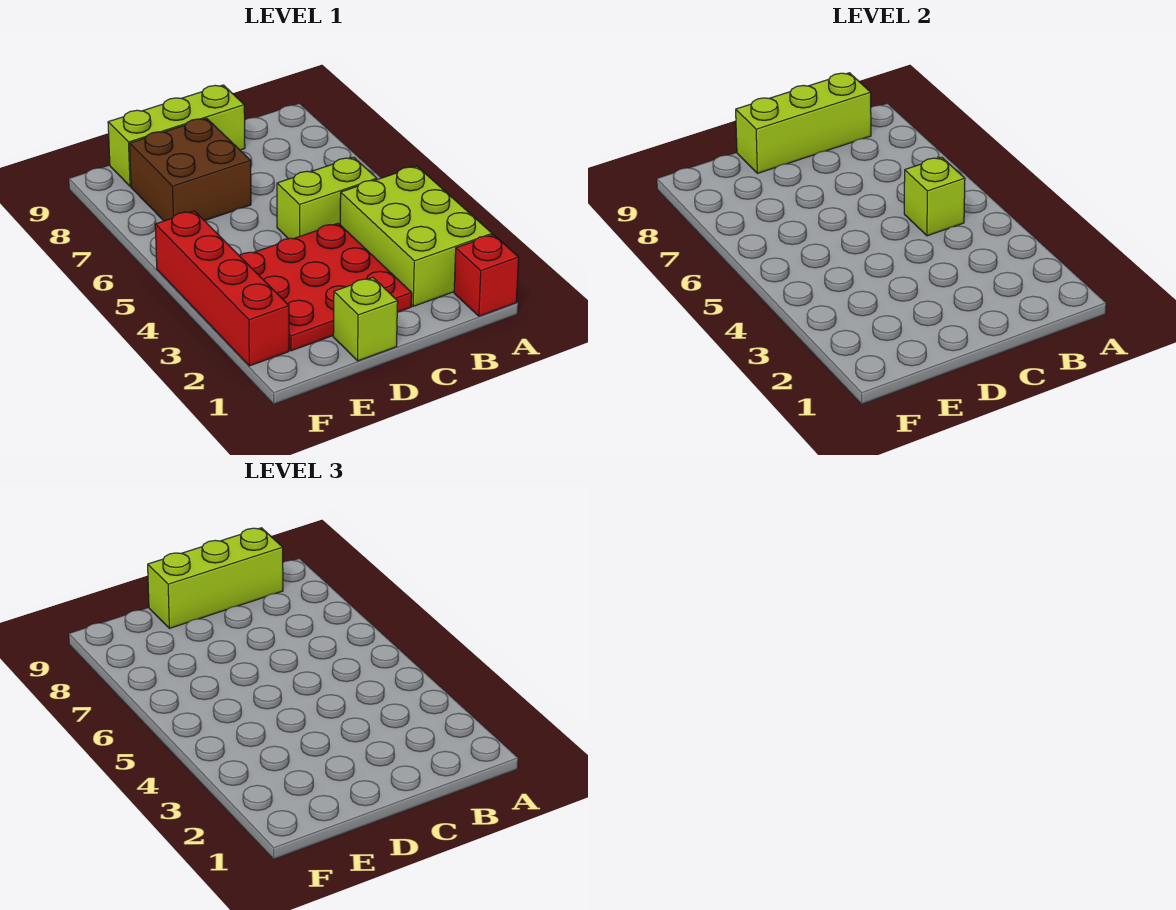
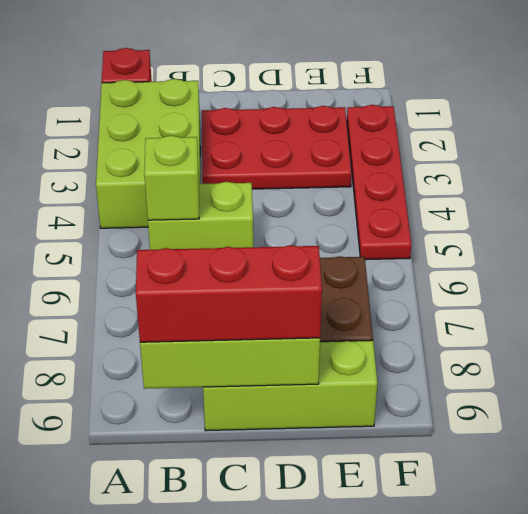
lime 1x3 brick [148,528,283,628] -> red 1x3 brick [136,245,322,342]
red 3x3 plate [240,223,412,351] -> red 2x3 plate [202,106,352,189]
lime 1x1 brick [333,277,398,361] -> none
red 1x4 brick [155,211,289,366] -> red 1x4 plate [347,105,411,260]

